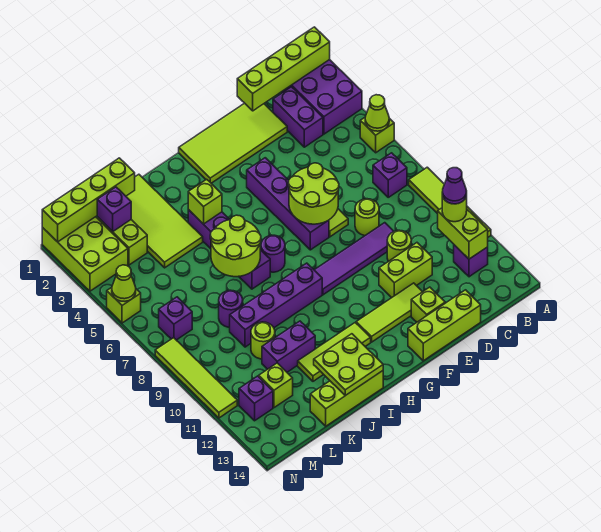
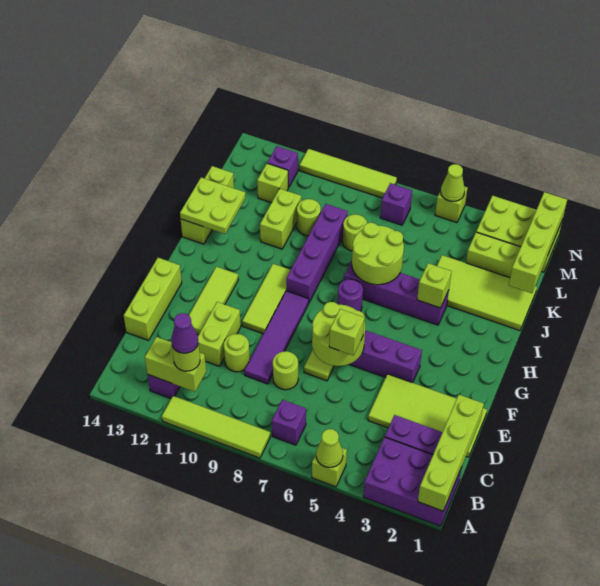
lime 2x4 tile [179,103,287,183] -> lime 2x4 tile turned to [368,374,487,457]
lime 1x1 brick [411,287,445,322] -> lime 1x1 brick moved to [329,309,364,356]
lime 1x3 tile [298,323,371,381] -> lime 1x3 tile moved to [242,264,290,334]
purple 1x2 brick [262,321,315,372] -> lime 1x2 brick [260,189,301,249]
purple 1x1 round brick [219,290,243,327] -> lime 1x1 round brick [343,214,367,251]
purple 1x1 brick [97,187,131,232] -> none

